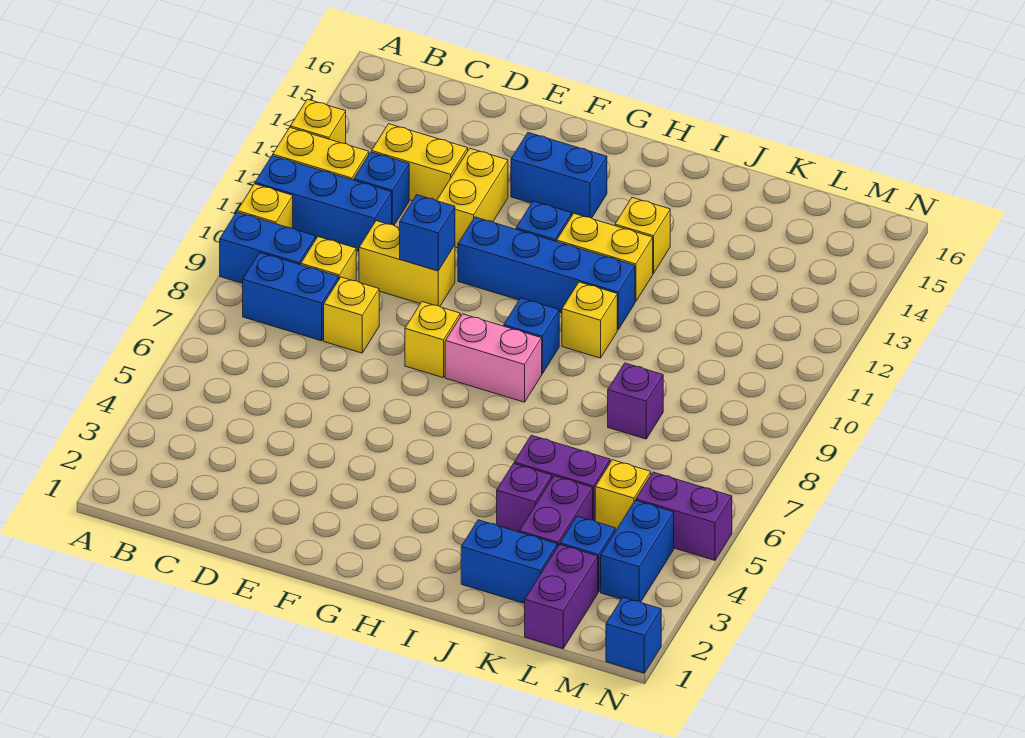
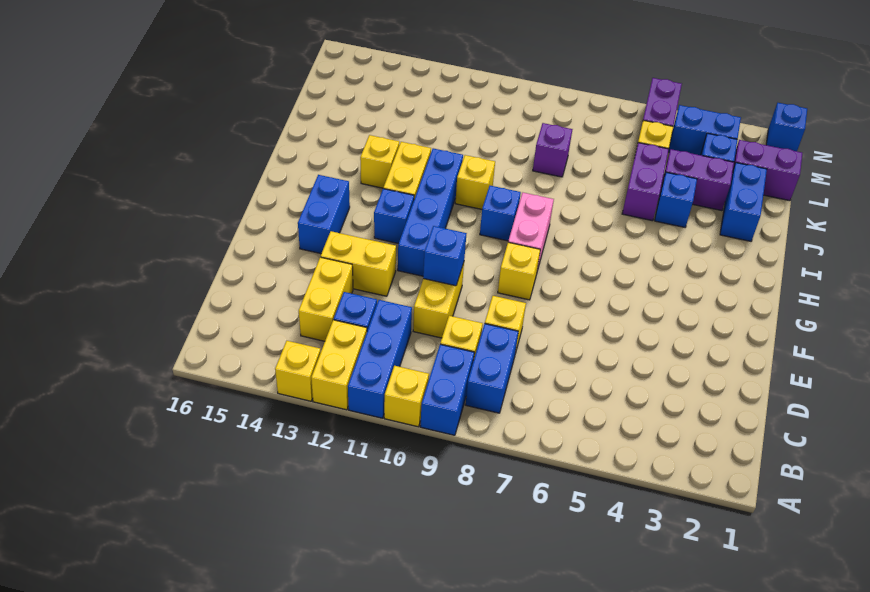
purple 1x1 brick [497,464,552,532] -> blue 1x1 brick [655,172,697,227]

